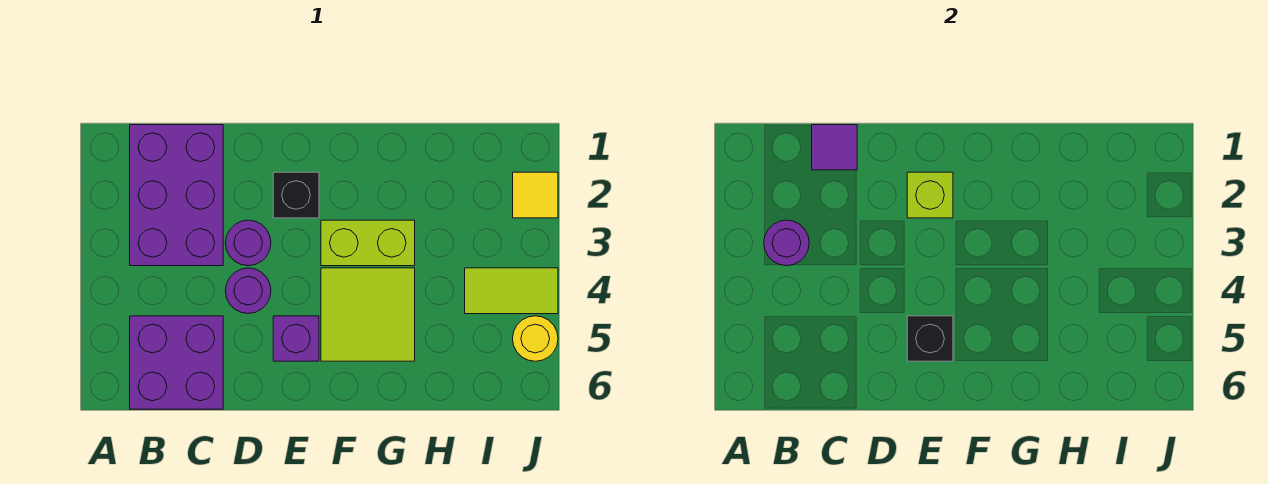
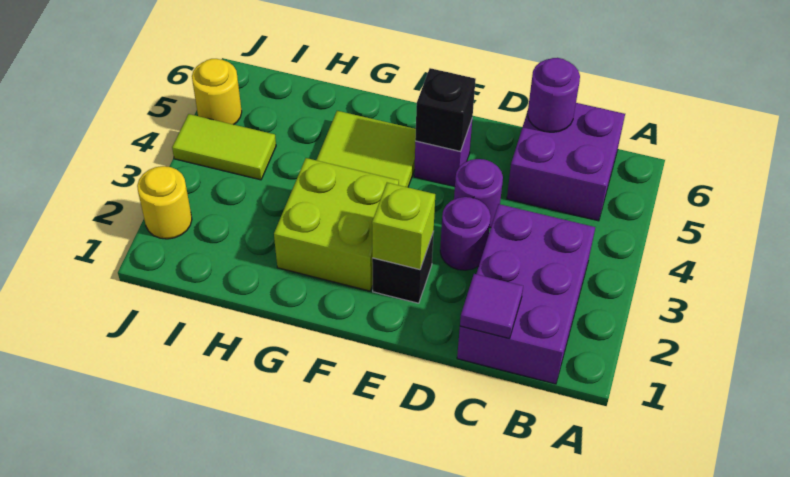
purple 1x1 round brick [764,220,809,266] -> purple 1x1 round brick moved to [528,58,580,132]
lime 1x2 brick [321,220,415,266] -> lime 2x2 brick [274,158,399,291]
yellow 1x1 tile [513,172,558,218] -> yellow 1x1 round brick [137,166,192,239]

